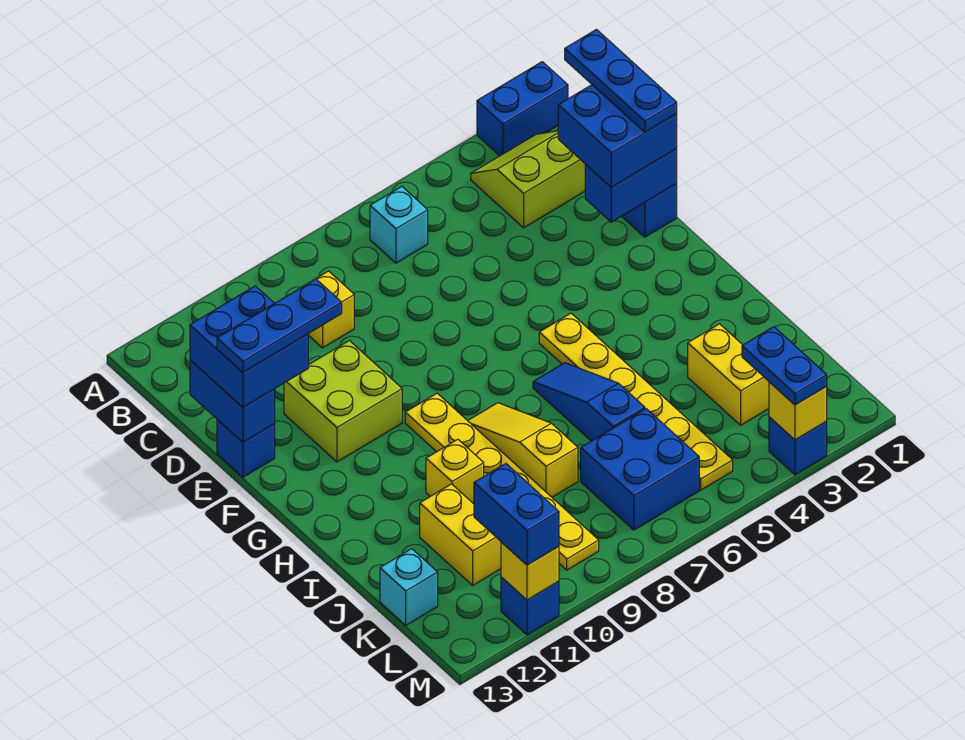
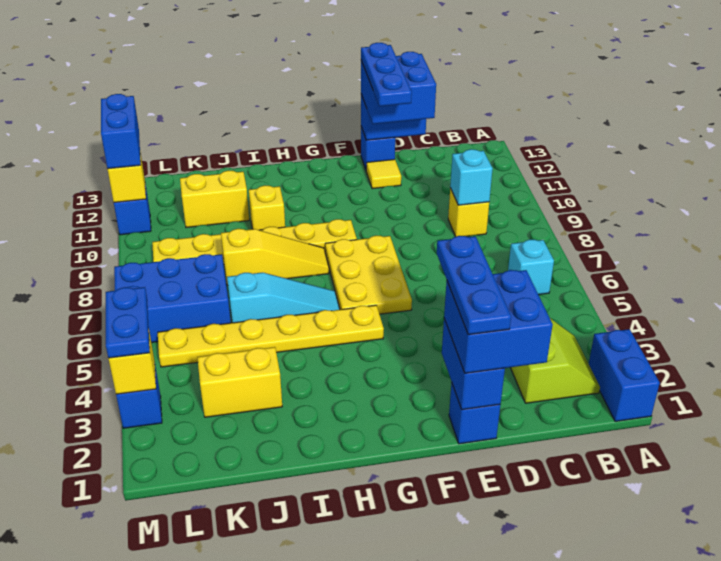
blue 1x3 plate [565,30,677,132] -> blue 1x3 plate turned to [437,236,511,335]
lime 2x2 brick [284,341,402,462] -> none
none -> yellow 1x1 tile [366,159,401,189]
none -> yellow 2x3 plate [325,236,412,314]
blue 1x3 slope [533,363,645,441] -> cyan 1x3 slope [227,273,340,323]
blue 2x2 brick [581,409,699,530] -> blue 2x3 brick [114,254,231,342]
cyan 1x1 brick [380,549,438,625] -> cyan 1x1 brick moved to [450,149,493,205]
blue 1x2 plate [742,327,827,405] -> blue 1x2 plate turned to [106,287,150,358]
blue 1x2 brick [474,464,559,565] -> blue 1x2 brick turned to [101,94,141,169]

